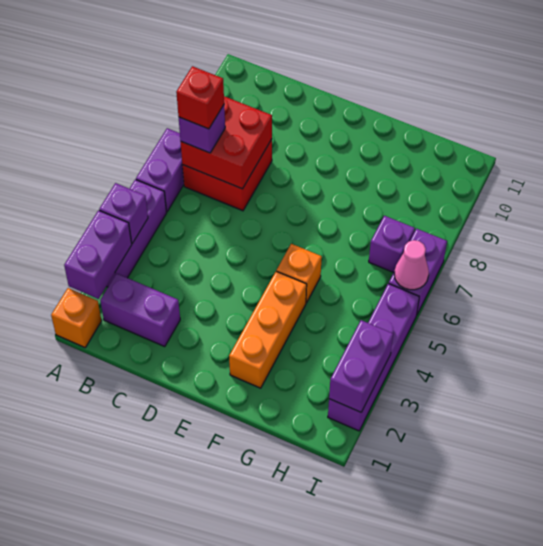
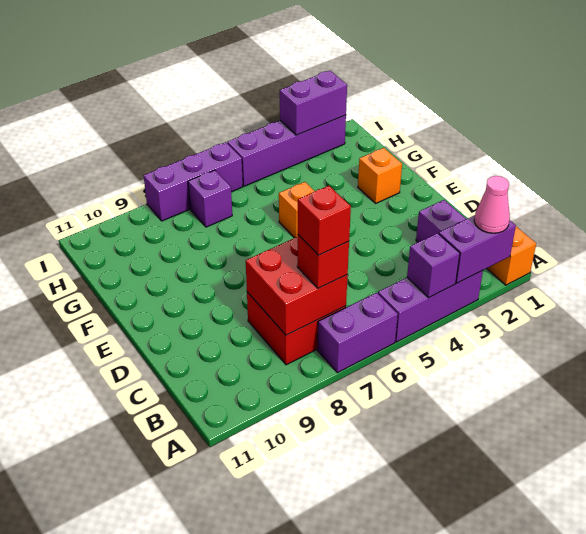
purple 1x1 brick [179,105,225,153] -> red 1x1 brick [297,235,349,288]
orange 1x3 brick [229,271,307,388] -> orange 1x1 brick [358,148,402,203]
purple 1x2 brick [389,229,447,314] -> purple 1x3 brick [144,142,243,221]
pink 1x1 cone [394,240,429,290] -> pink 1x1 cone moved to [474,176,510,233]

